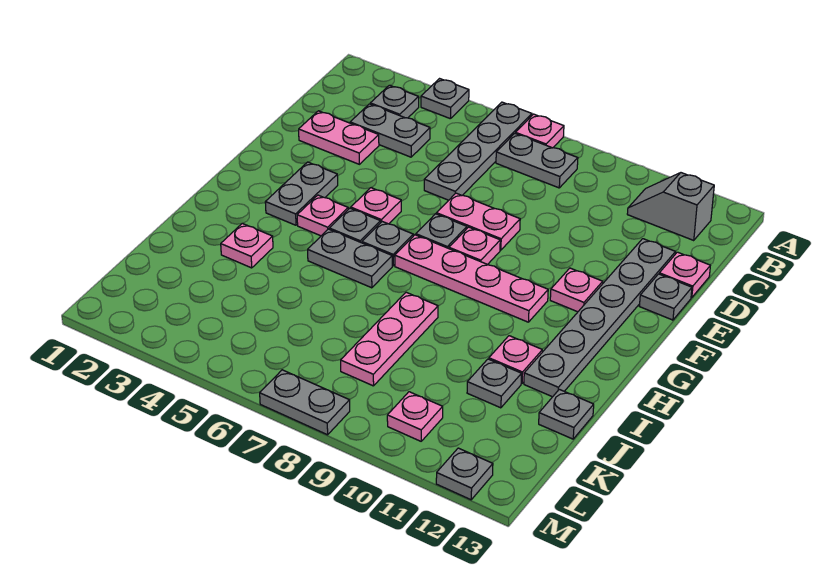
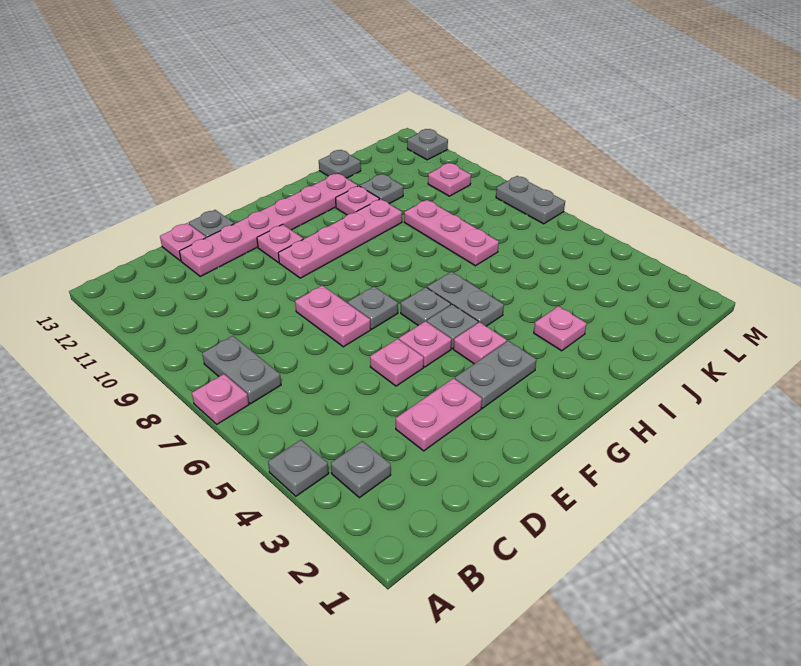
grey 1x4 plate [424,102,532,200] -> none
grey 1x2 slope [627,173,714,240] -> none
grey 1x2 plate [350,104,430,157] -> none
pink 1x2 plate [299,111,379,164] -> pink 1x2 plate turned to [396,378,482,451]
grey 1x6 plate [524,239,675,397] -> pink 1x6 plate [179,173,358,276]
pink 1x1 plate [449,227,500,264] -> pink 1x1 plate moved to [370,339,424,386]
pink 1x4 plate [395,235,548,322] -> pink 1x4 plate turned to [278,199,402,278]
pink 1x3 plate [341,292,438,386] -> pink 1x3 plate turned to [404,200,499,266]

